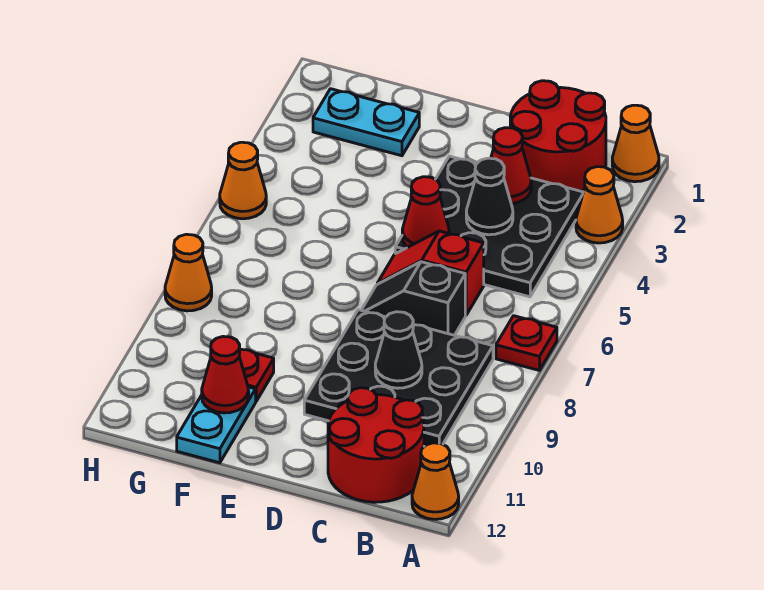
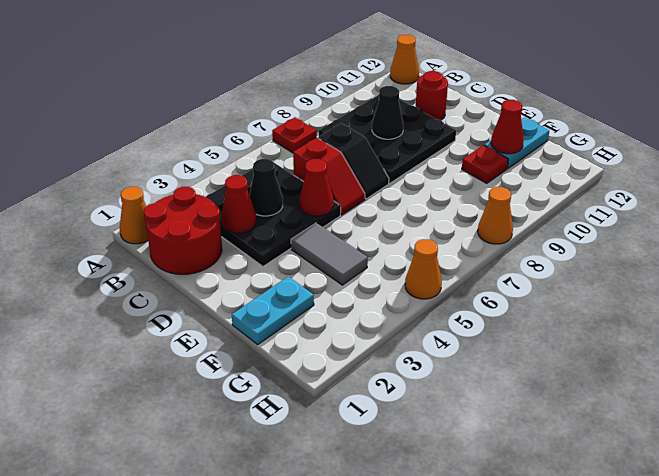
orange 1x1 cone [576,167,623,243] -> none
red 2x2 round brick [328,388,424,502] -> red 1x1 round brick [416,71,448,120]
none -> grey 1x2 tile [291,223,368,285]
cyan 1x2 plate [313,89,419,156] -> cyan 1x2 plate turned to [232,277,314,344]

